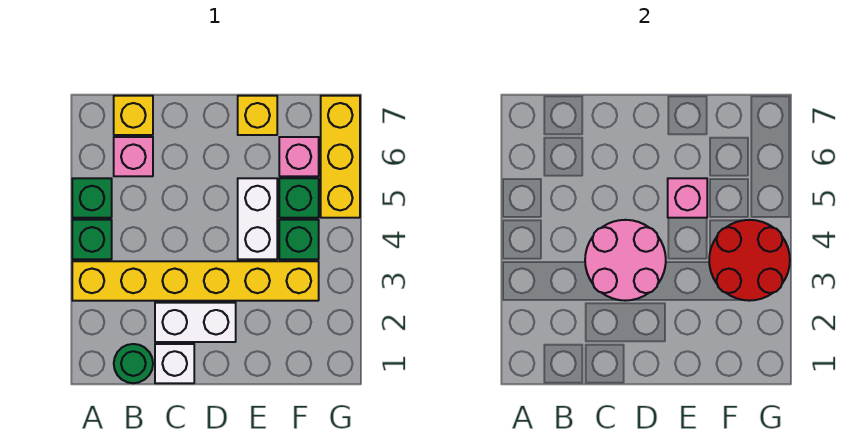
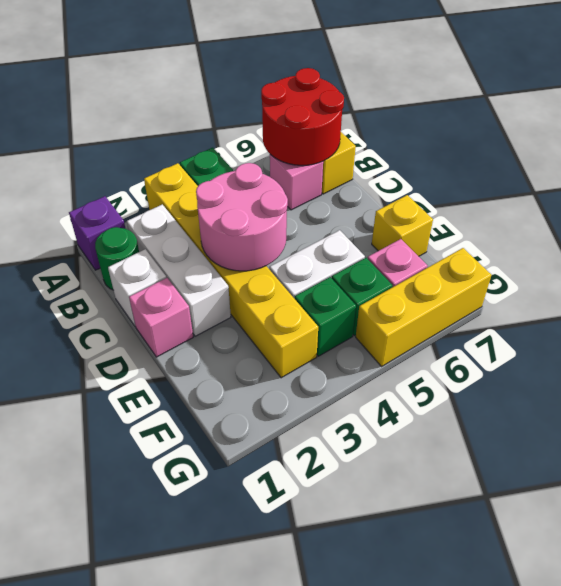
none -> purple 1x1 brick [69,196,125,270]
green 1x1 brick [72,178,112,218] -> none
white 1x2 brick [155,303,236,342] -> white 1x3 brick [127,204,231,336]
pink 1x1 brick [668,178,707,218] -> pink 1x1 brick moved to [129,278,193,357]
red 2x2 round brick [709,220,790,301] -> red 2x2 round brick moved to [261,68,344,165]

